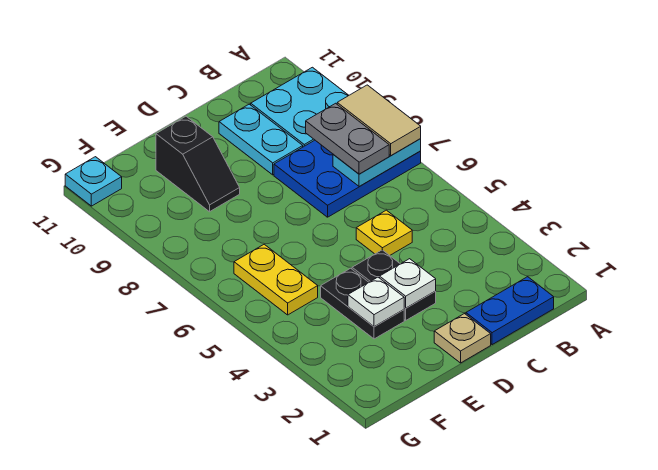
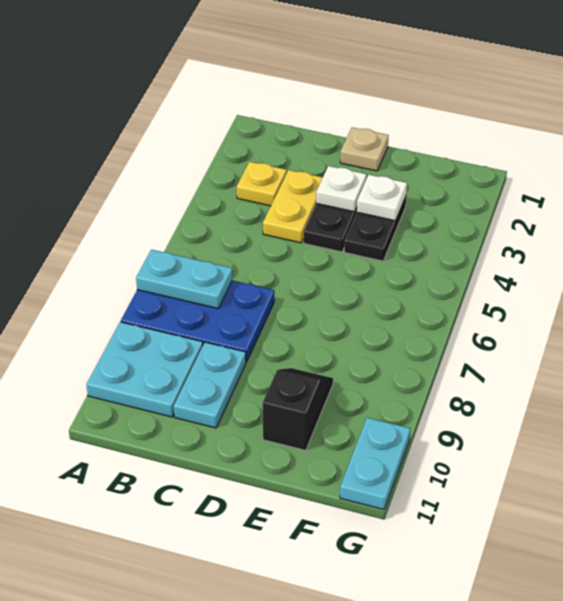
tan 1x2 tile [337,85,421,156] -> none
blue 1x2 plate [466,277,554,345] -> none
grey 1x2 plate [306,103,389,174] -> none
yellow 1x1 plate [356,210,412,255] -> yellow 1x1 plate moved to [237,162,287,206]
yellow 1x2 plate [234,244,318,315] -> yellow 1x2 plate moved to [263,170,323,243]
cyan 1x1 plate [65,157,122,206] -> cyan 1x2 plate [340,418,410,509]

